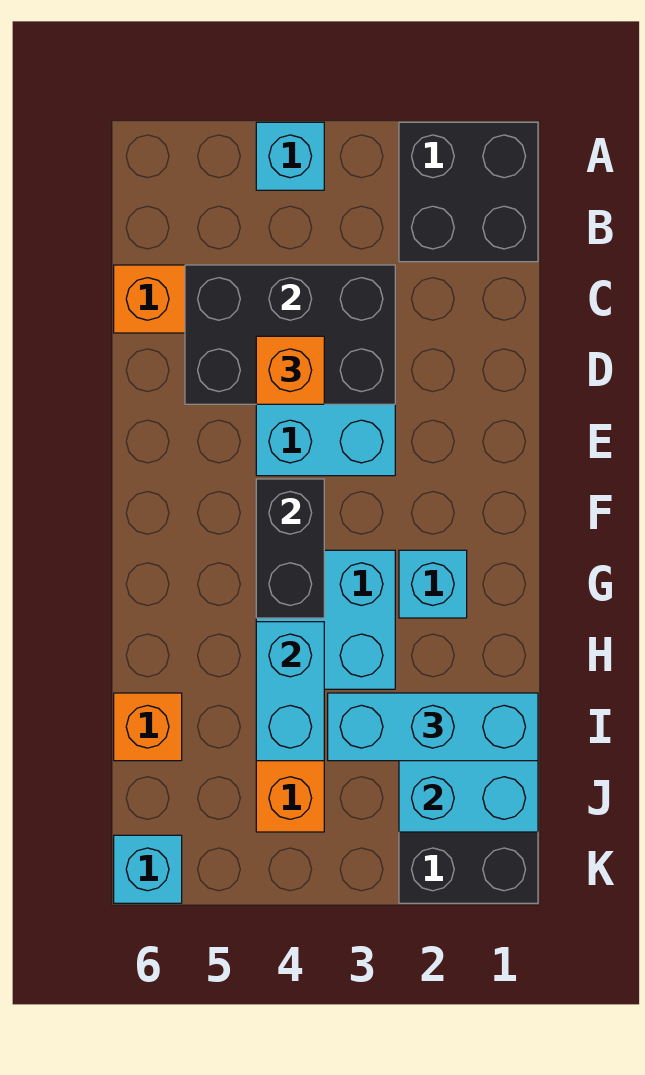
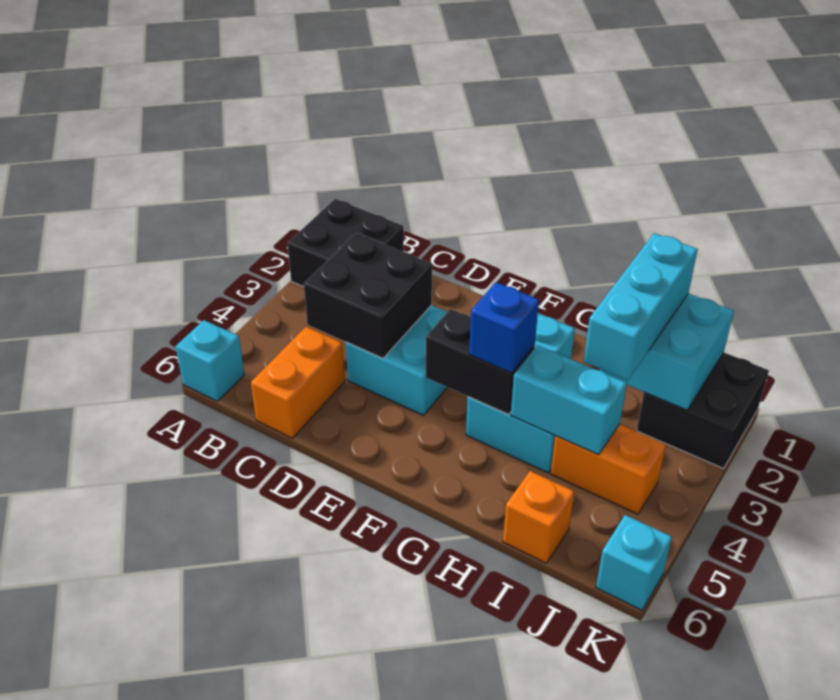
cyan 1x1 brick [256,122,324,190] -> cyan 1x1 brick moved to [176,320,244,401]
black 2x3 brick [185,265,395,404] -> black 2x2 brick [304,233,432,358]
orange 1x1 brick [256,336,324,404] -> none
none -> blue 1x1 brick [469,282,539,373]

